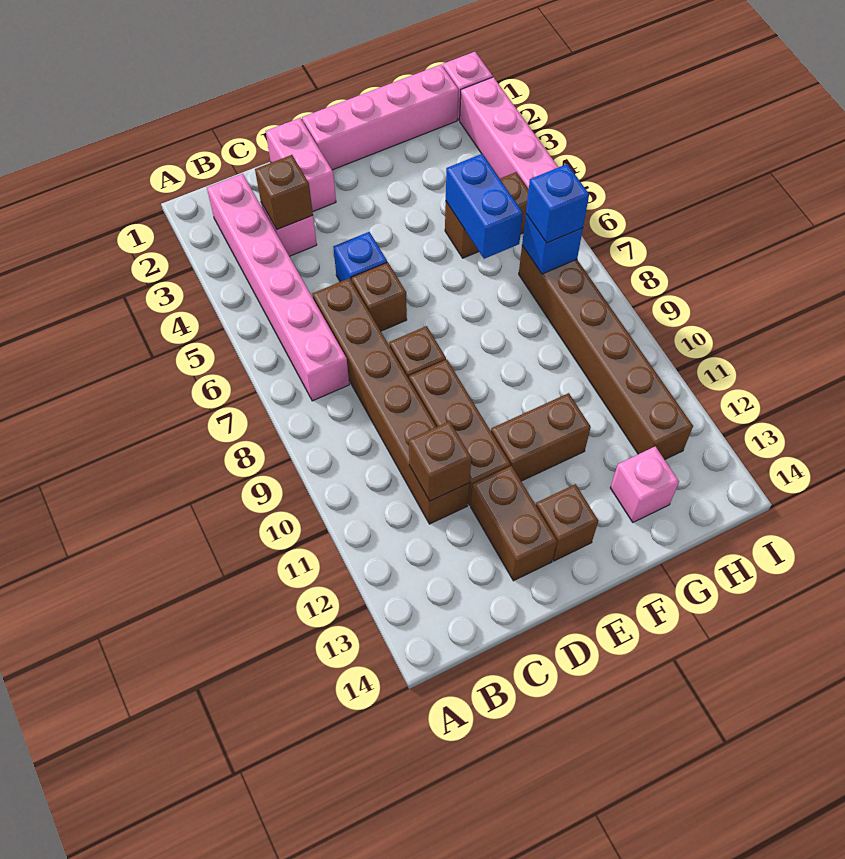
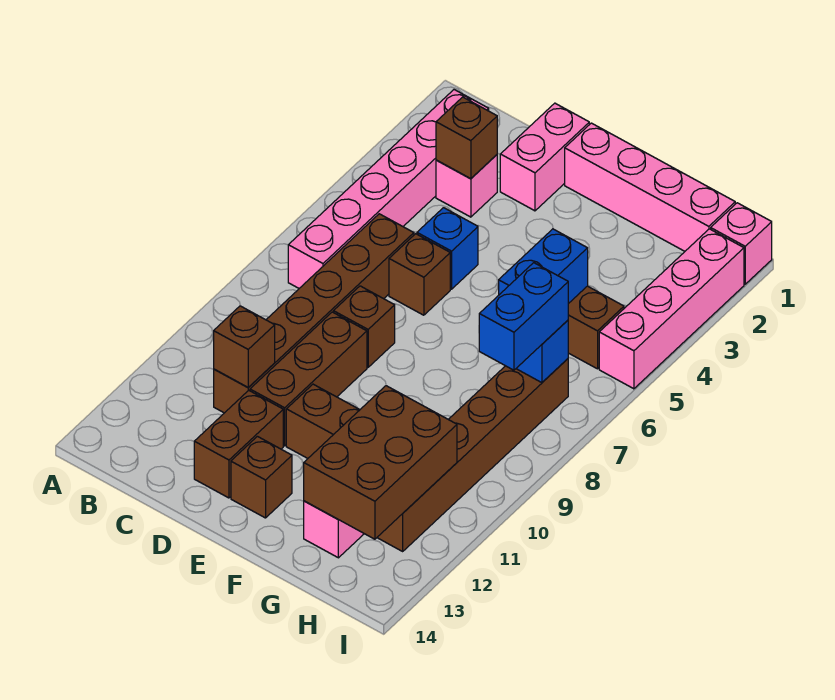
none -> brown 2x3 brick [304,386,457,539]
blue 1x1 brick [526,164,589,243] -> blue 1x2 brick [479,263,568,370]

